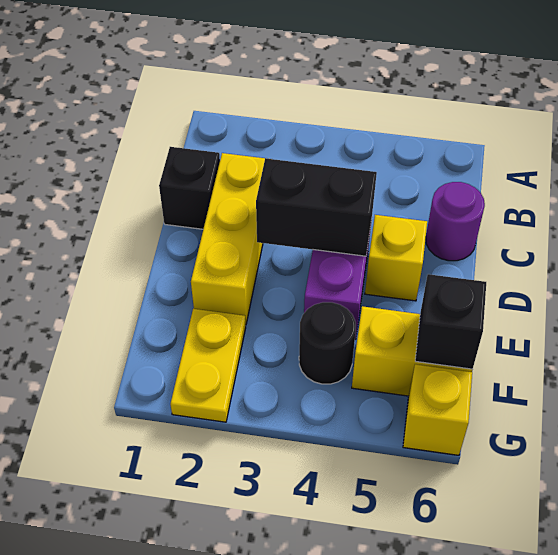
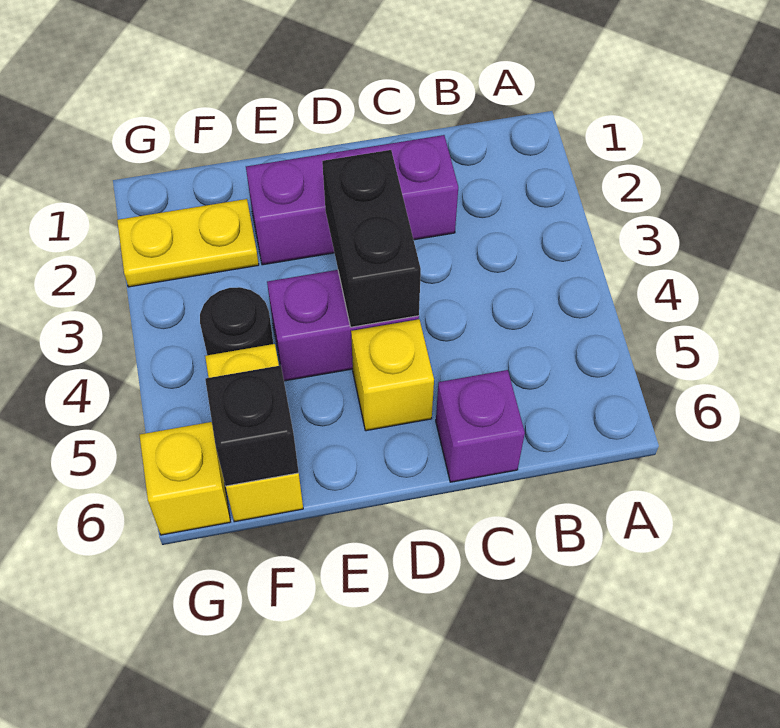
black 1x1 brick [159,147,220,229] -> none
yellow 1x3 brick [191,153,265,323] -> purple 1x3 brick [246,135,458,265]
purple 1x1 round brick [426,182,485,261] -> purple 1x1 brick [436,370,525,482]

